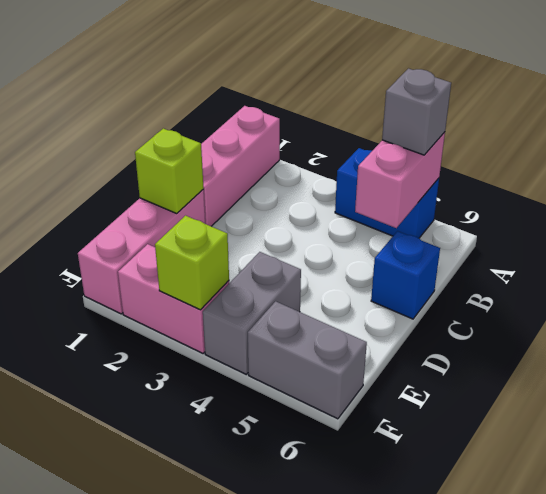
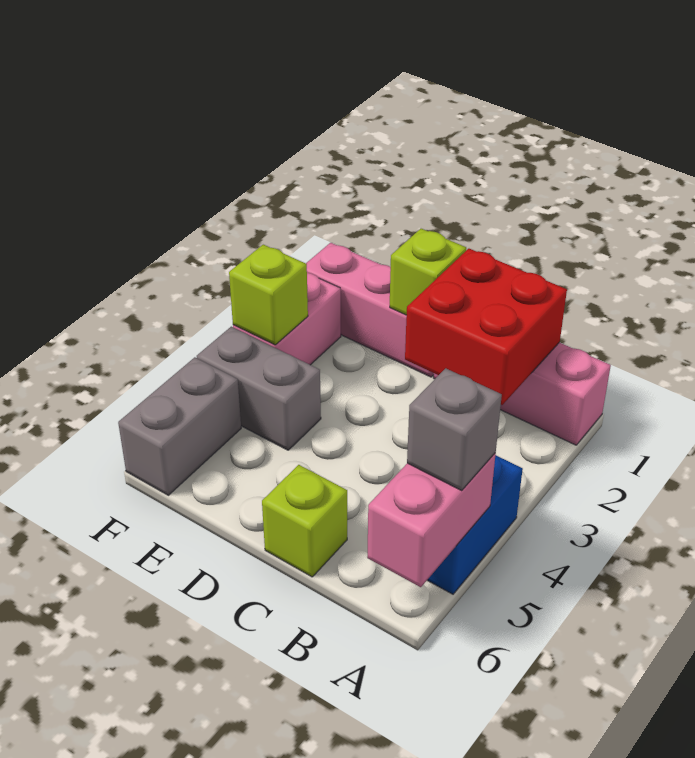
pink 1x2 brick [355,132,445,228] -> pink 1x2 brick turned to [367,453,496,587]
none -> red 2x2 brick [405,249,567,405]
blue 1x1 brick [371,231,440,319] -> lime 1x1 brick [262,465,347,577]

